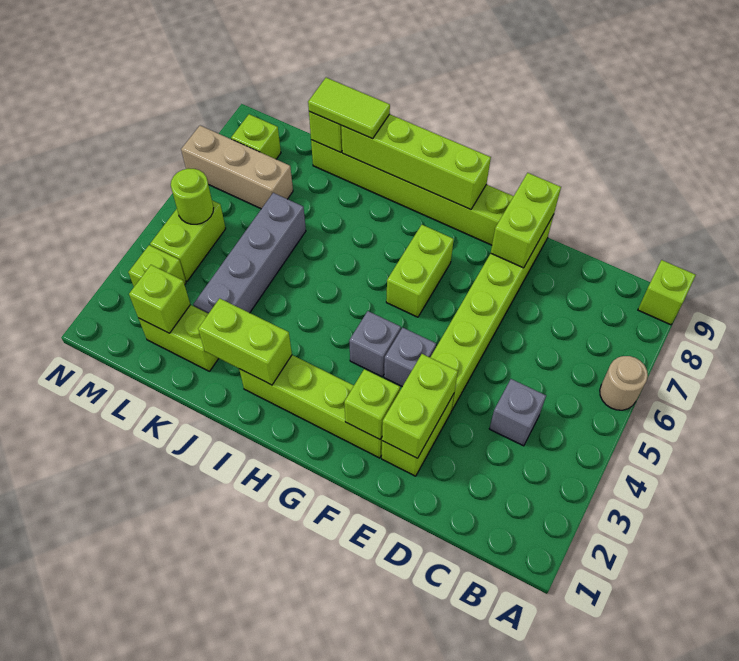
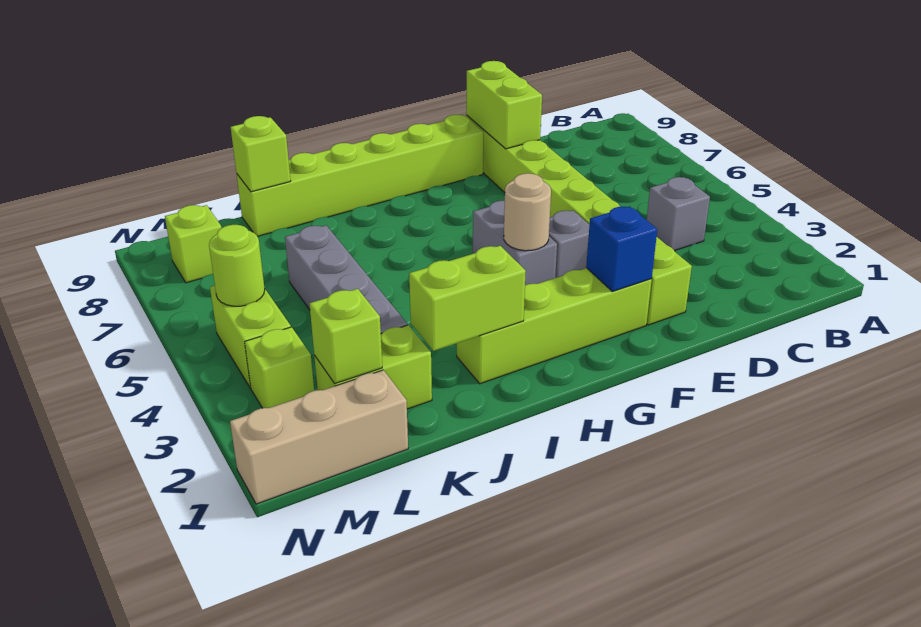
tan 1x1 round brick [600,356,648,410] -> tan 1x1 round brick moved to [504,173,551,251]
lime 1x1 brick [638,260,696,325] -> none
lime 1x2 brick [382,354,458,458] -> none
lime 1x1 brick [344,369,400,439] -> blue 1x1 brick [586,206,657,292]
grey 1x1 brick [349,311,401,377] -> grey 1x2 brick [473,201,557,285]
lime 1x2 brick [386,225,454,317] -> none
lime 1x4 brick [341,114,491,210] -> none
lime 1x2 tile [308,78,390,139] -> none
tan 1x3 brick [181,126,293,209] -> tan 1x3 brick moved to [230,370,408,504]

